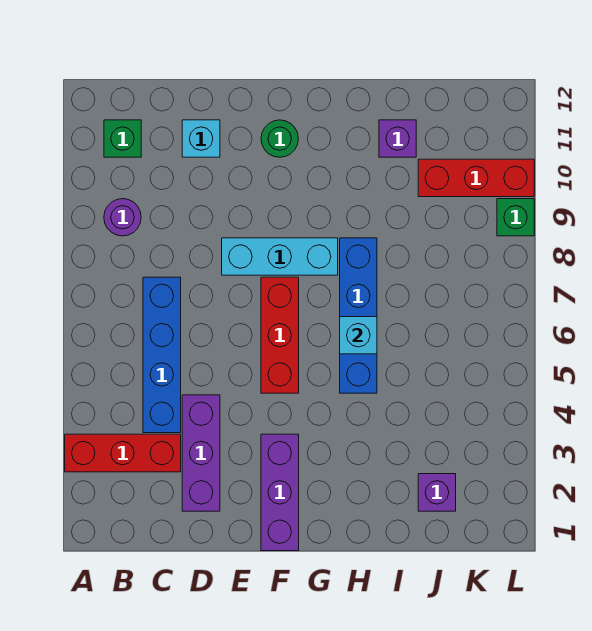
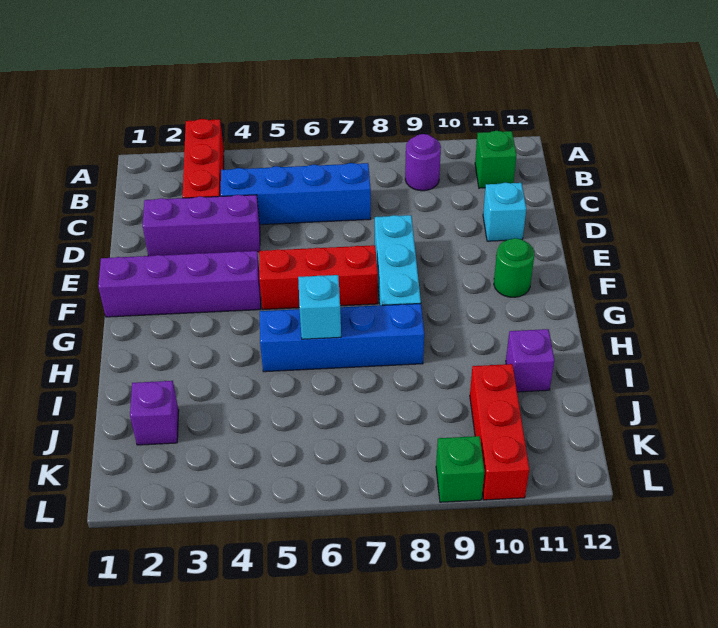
purple 1x3 brick [261,434,299,551] -> purple 1x4 brick [98,251,261,317]

